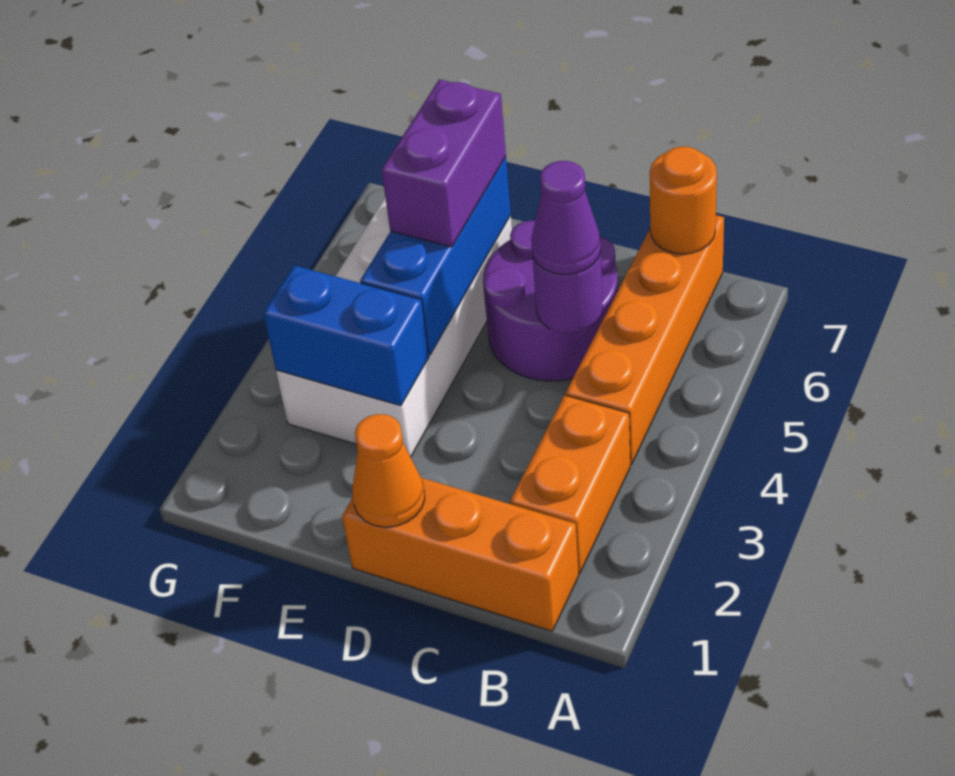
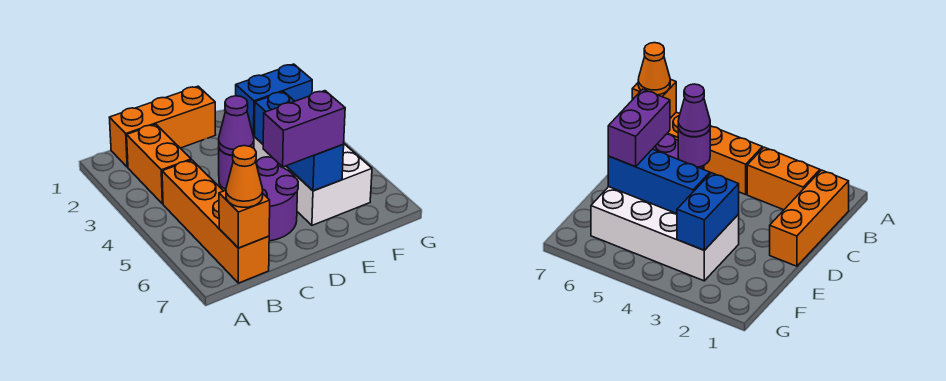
orange 1x1 round brick [650,147,717,254] -> orange 1x1 brick [219,190,270,248]
orange 1x1 cone [352,414,425,527] -> orange 1x1 cone moved to [226,146,263,207]
purple 1x2 brick [382,79,506,247] -> purple 1x2 brick turned to [263,91,345,167]

